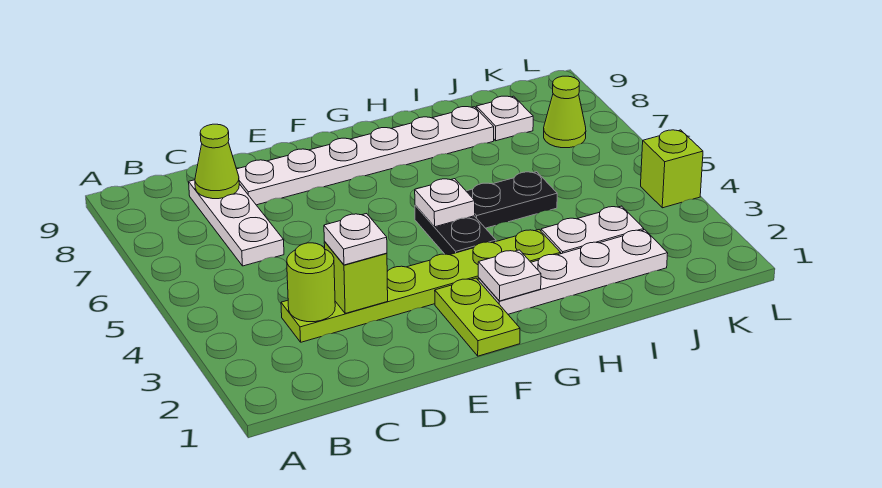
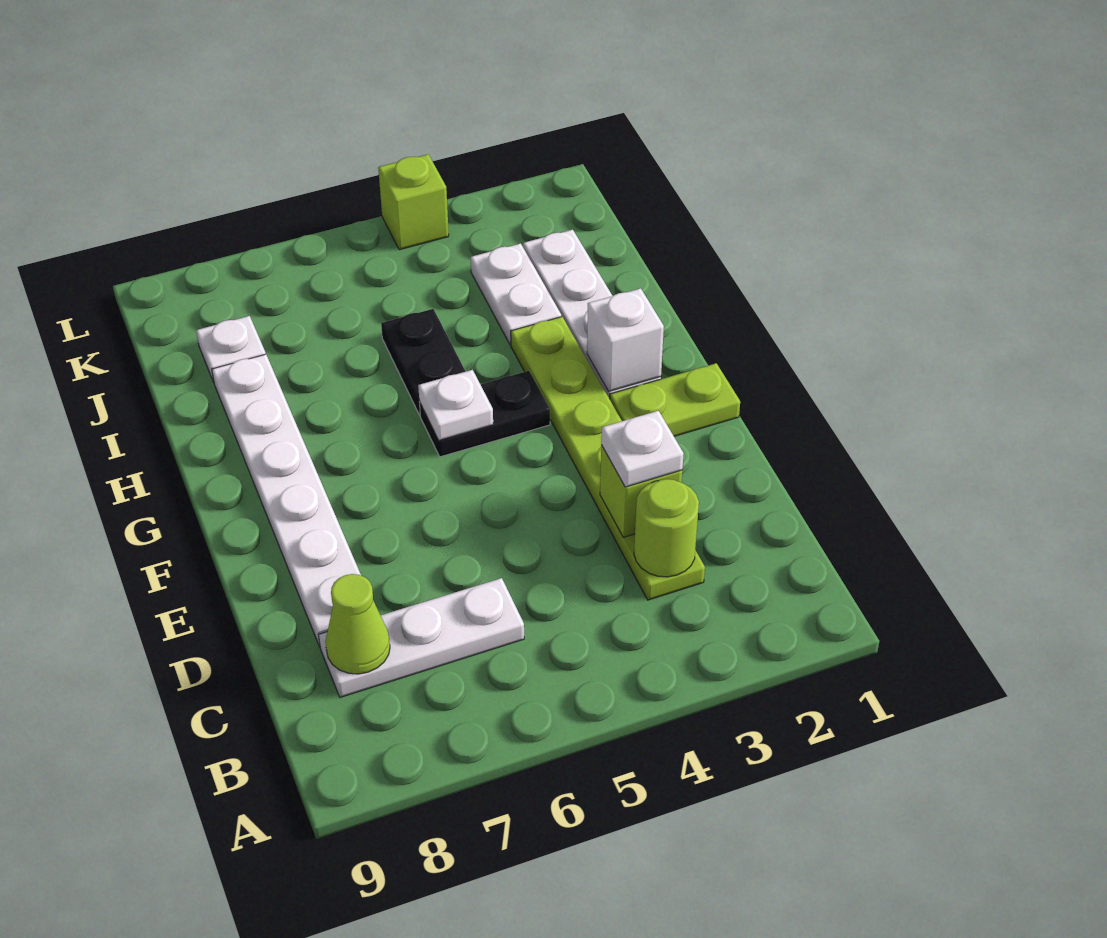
white 1x1 plate [478,250,541,301] -> white 1x1 brick [587,288,664,391]
lime 1x1 cone [544,76,586,148] -> none

